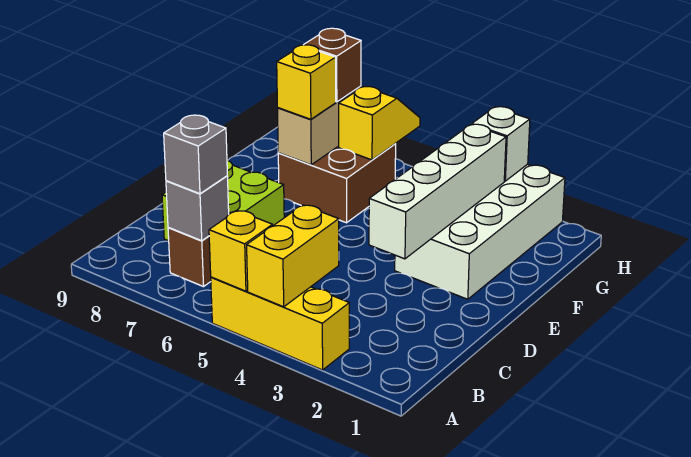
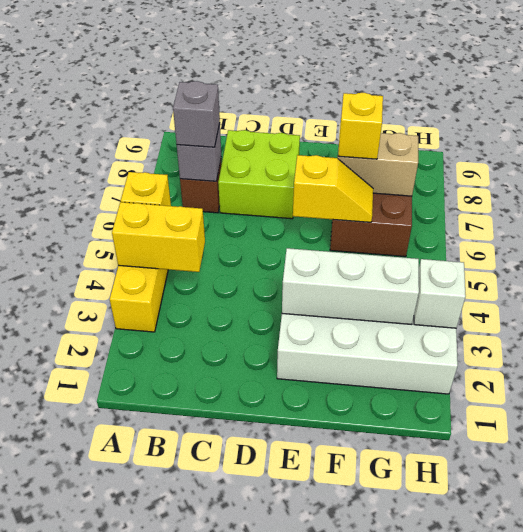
white 1x4 brick [369,124,506,259] -> white 1x3 brick [282,248,419,324]
yellow 1x2 slope [339,87,420,160] -> yellow 1x2 slope moved to [293,155,373,222]
brown 1x1 brick [304,28,361,102] -> none

